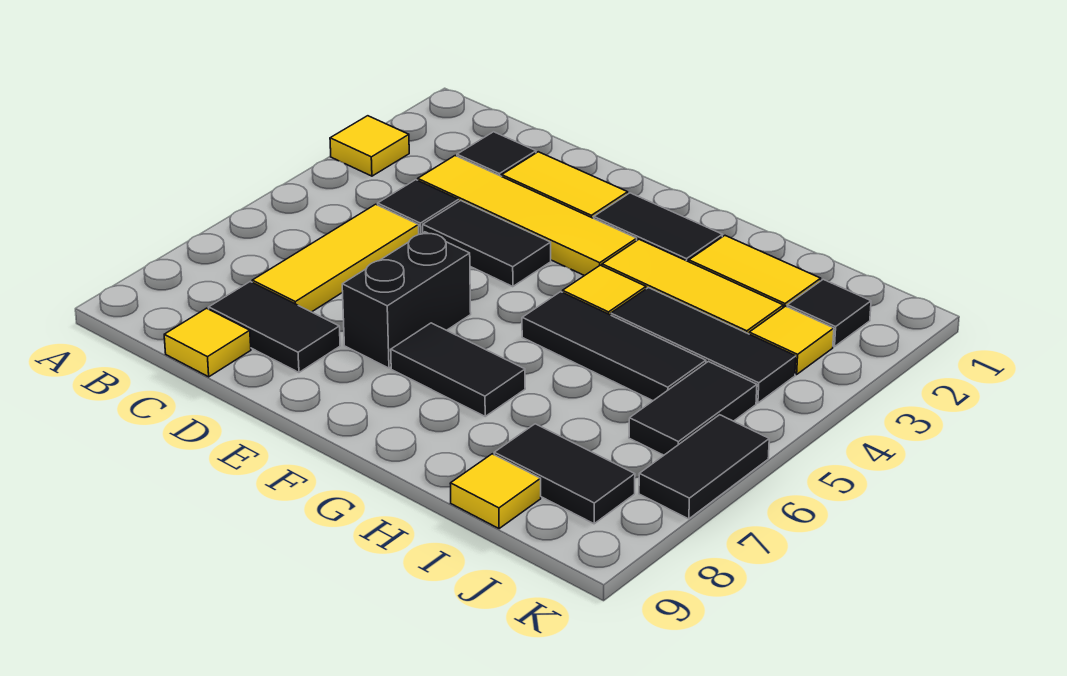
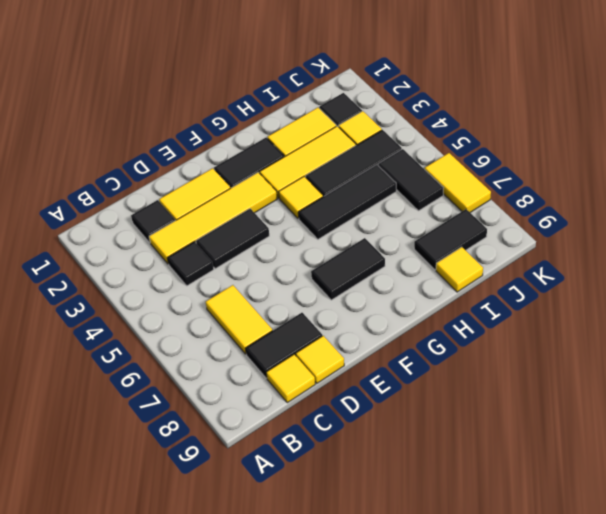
yellow 1x1 tile [330,116,409,176] -> yellow 1x1 tile moved to [296,336,344,383]
yellow 1x3 tile [252,204,419,312] -> yellow 1x2 tile [206,285,272,354]
black 1x2 brick [342,232,471,368] -> none
black 1x2 tile [639,415,769,519] -> yellow 1x2 tile [425,153,491,212]

